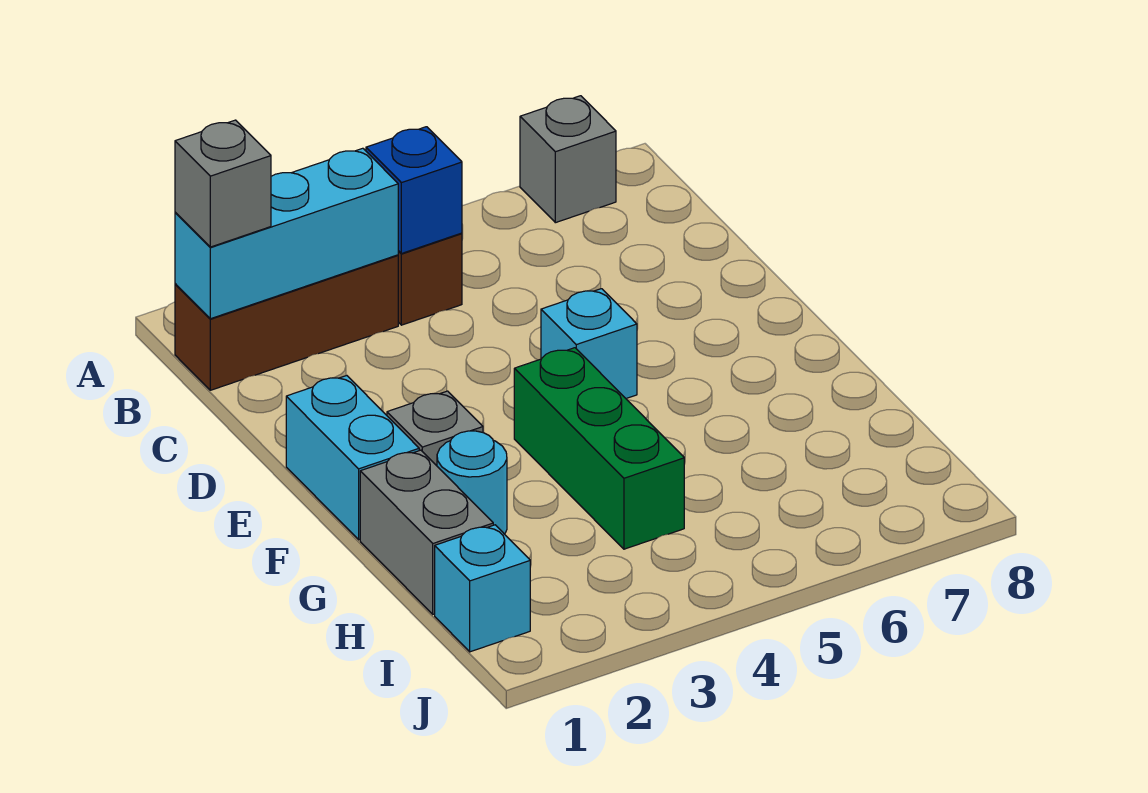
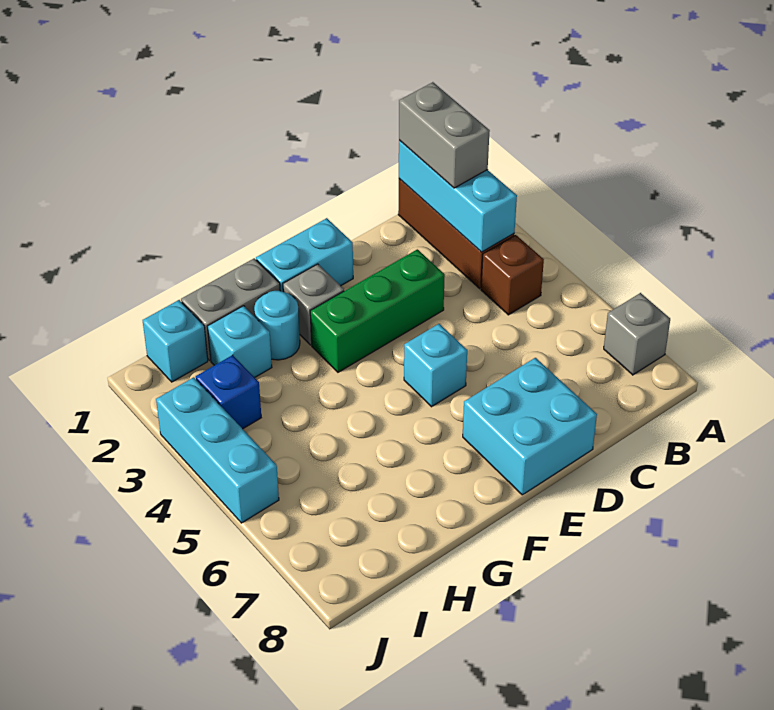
grey 1x1 brick [175,120,271,247] -> grey 1x2 brick [399,82,490,188]
blue 1x1 brick [366,127,462,254] -> blue 1x1 brick moved to [196,355,261,429]
none -> cyan 2x2 brick [463,358,597,495]
green 1x3 brick [514,348,684,549] -> green 1x3 brick moved to [310,249,445,372]
none -> cyan 1x1 brick [207,306,272,378]
none -> cyan 1x3 brick [156,377,279,523]

